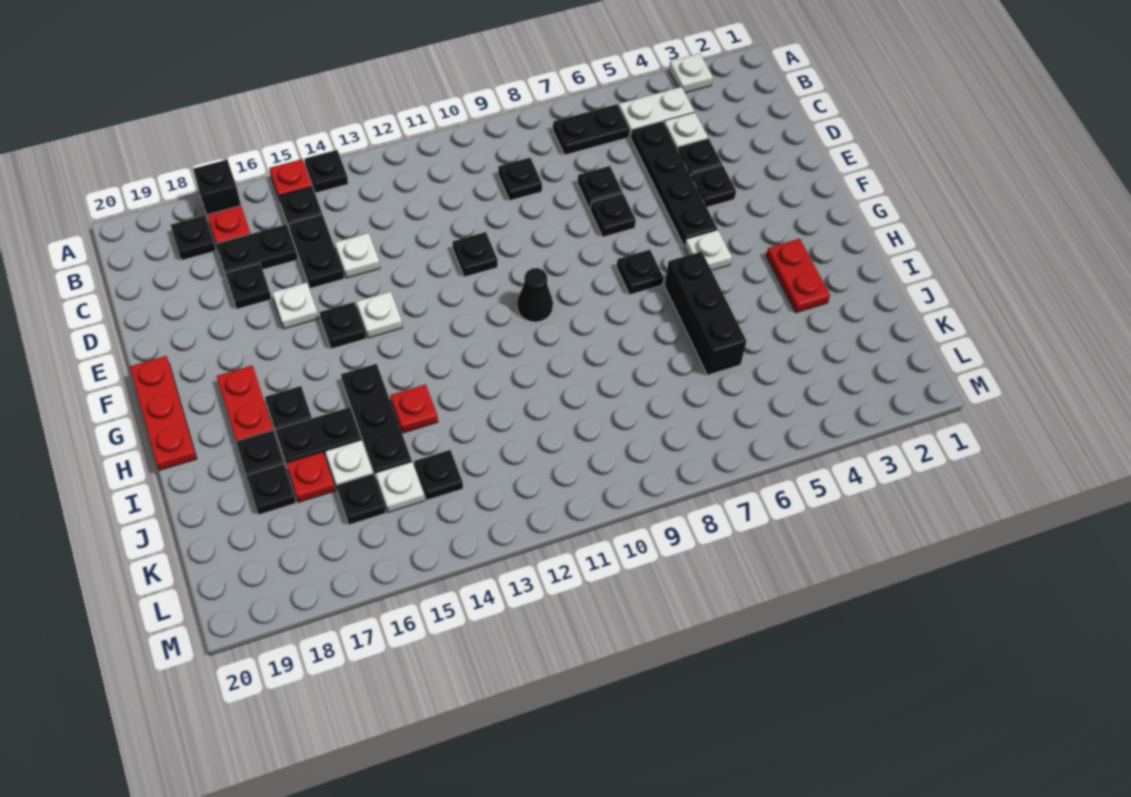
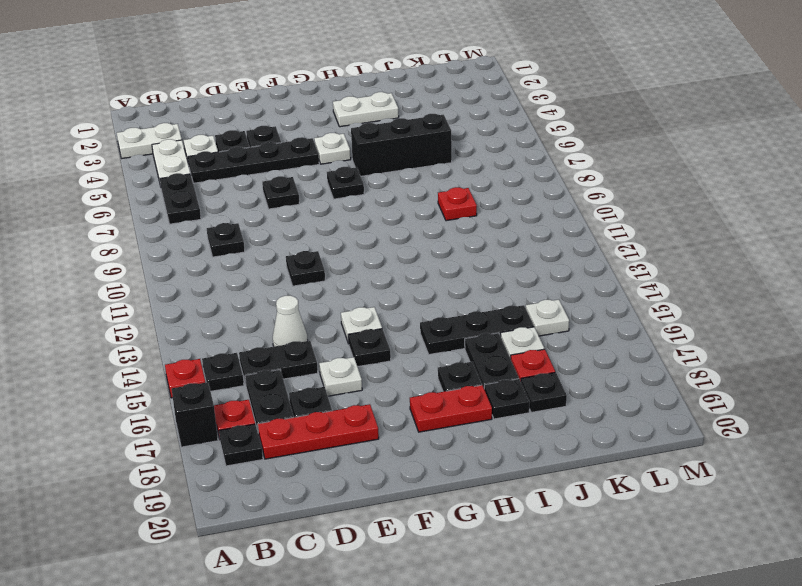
white 1x1 plate [669,53,713,93] -> white 1x2 plate [117,123,182,158]
black 1x1 plate [304,150,348,193] -> none
black 1x1 plate [578,166,622,209] -> none
white 1x1 plate [335,233,380,278] -> white 1x1 cone [273,296,308,346]
red 1x3 plate [130,356,197,470] -> red 1x3 plate moved to [258,404,379,459]
black 1x1 cone [517,268,553,322] -> none
red 1x2 plate [766,239,830,313] -> white 1x2 plate [333,92,399,127]
red 1x1 plate [390,384,438,433] -> red 1x1 plate moved to [438,187,477,221]
black 1x1 plate [414,450,463,500] -> none
black 1x1 plate [336,474,386,525] -> none

